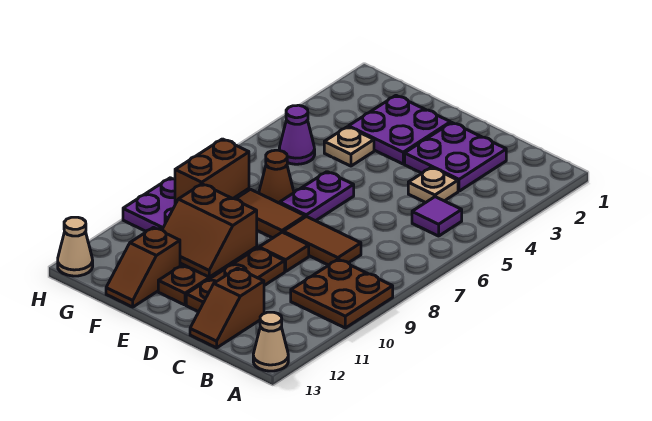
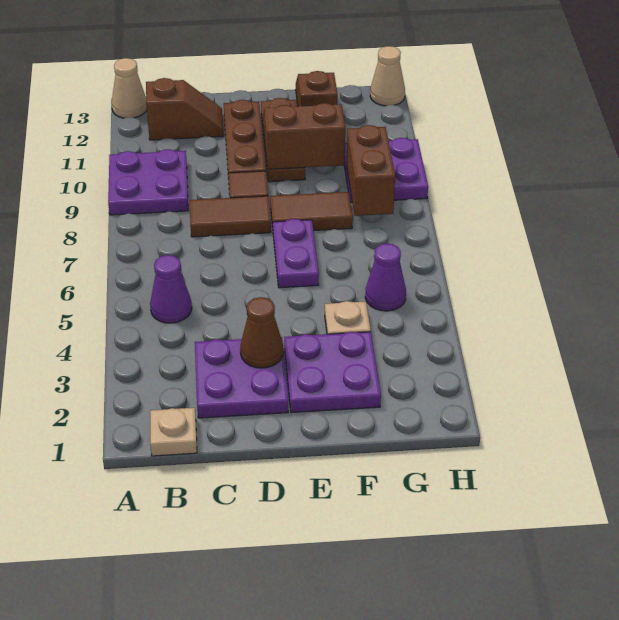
brown 2x2 plate [291,259,393,328] -> purple 2x2 plate [108,149,188,215]
purple 1x1 tile [412,197,462,236] -> purple 1x1 cone [150,255,192,323]
tan 1x1 plate [408,167,458,203] -> tan 1x1 plate moved to [150,408,197,456]
brown 1x2 slope [190,268,264,348] -> brown 1x2 slope turned to [146,78,224,140]
brown 1x1 cone [259,150,294,203] -> brown 1x1 cone moved to [240,297,284,368]

